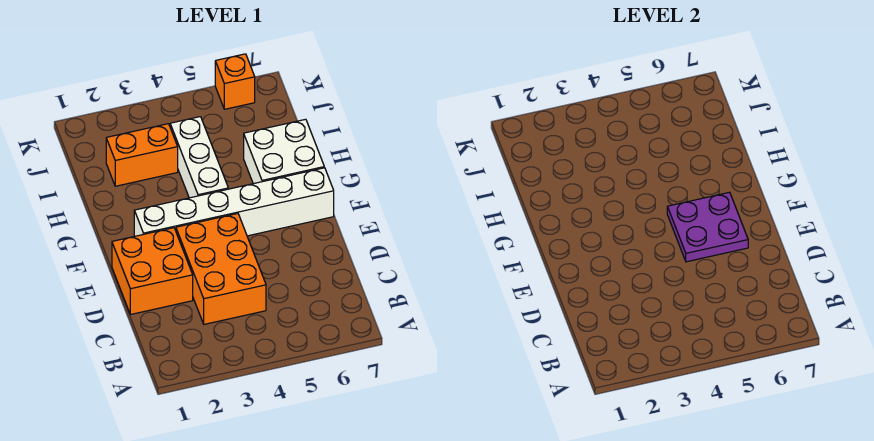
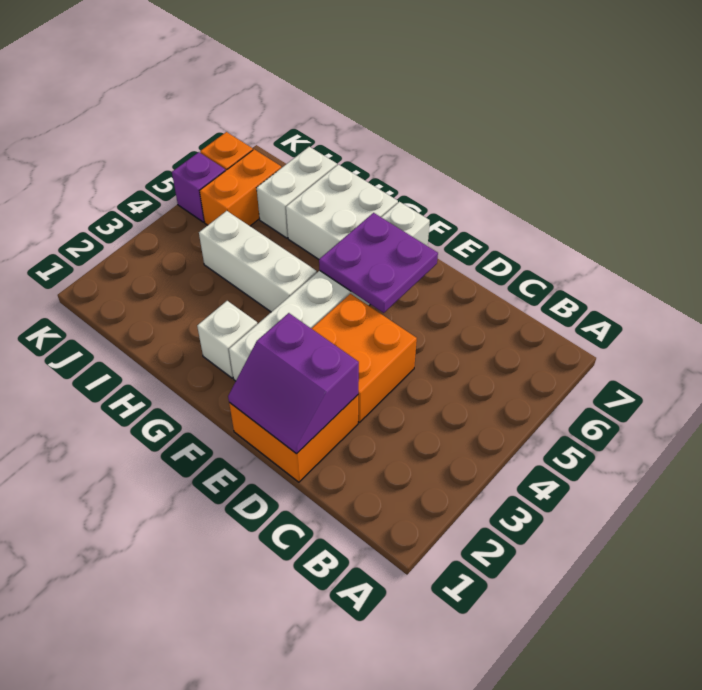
orange 2x3 brick [176,214,266,324] -> orange 2x2 brick [311,294,417,422]
none -> purple 2x2 slope [228,313,359,454]
none -> white 1x1 brick [197,301,257,378]
orange 1x2 brick [106,124,178,186] -> orange 1x2 brick moved to [200,149,281,226]
none -> white 1x2 brick [257,147,337,238]
none -> purple 1x1 brick [172,152,225,222]

